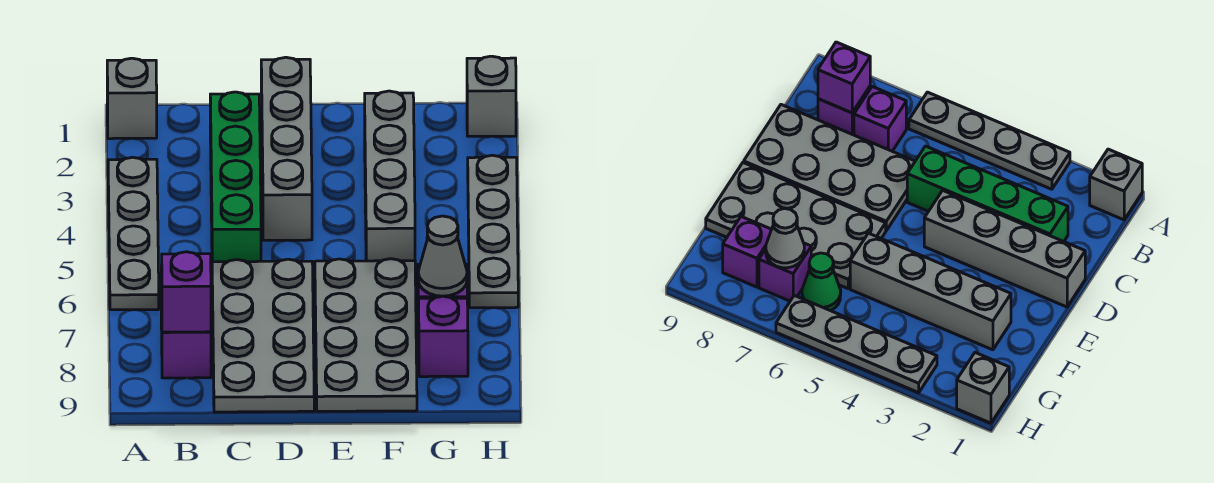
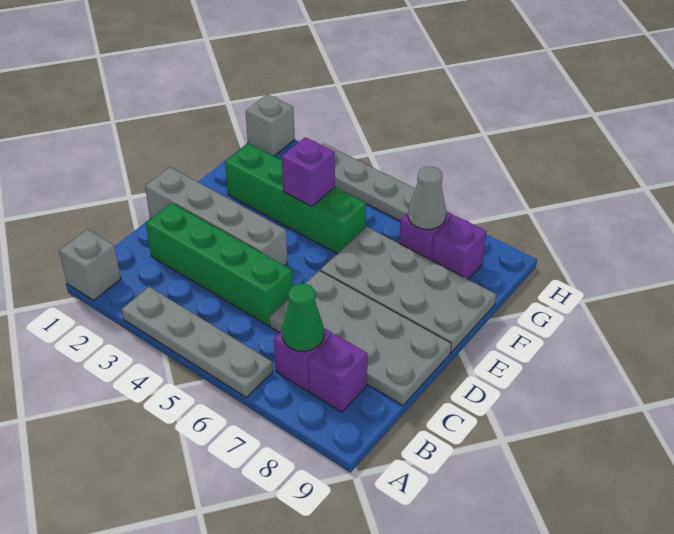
purple 1x1 brick [161,252,211,332] -> purple 1x1 brick moved to [282,137,335,207]
grey 1x4 brick [365,91,415,261] -> green 1x4 brick [225,144,366,254]
green 1x1 cone [802,253,841,311] -> green 1x1 cone moved to [282,283,324,351]

